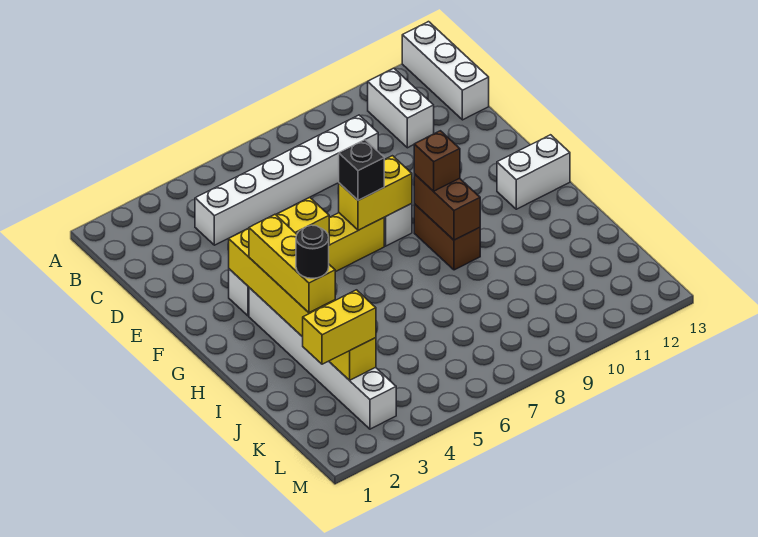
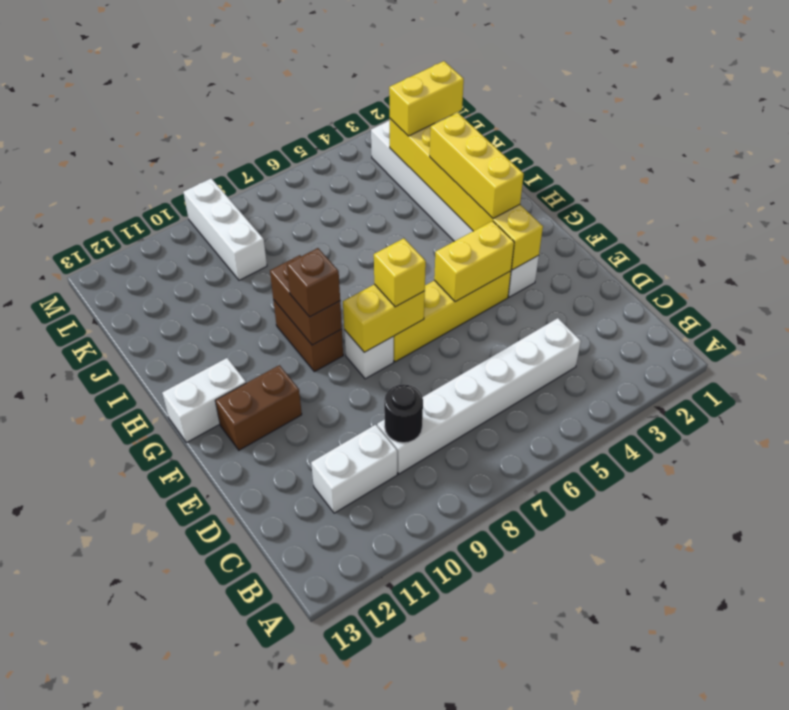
white 1x3 brick [402,22,489,120] -> white 1x3 brick moved to [183,178,267,280]
white 1x2 brick [368,68,434,148] -> white 1x2 brick turned to [311,425,397,513]
black 1x1 brick [339,140,384,200] -> yellow 1x1 brick [374,238,426,307]
none -> brown 1x2 brick [215,365,302,450]
black 1x1 round brick [296,225,329,278] -> black 1x1 round brick moved to [384,384,423,443]

